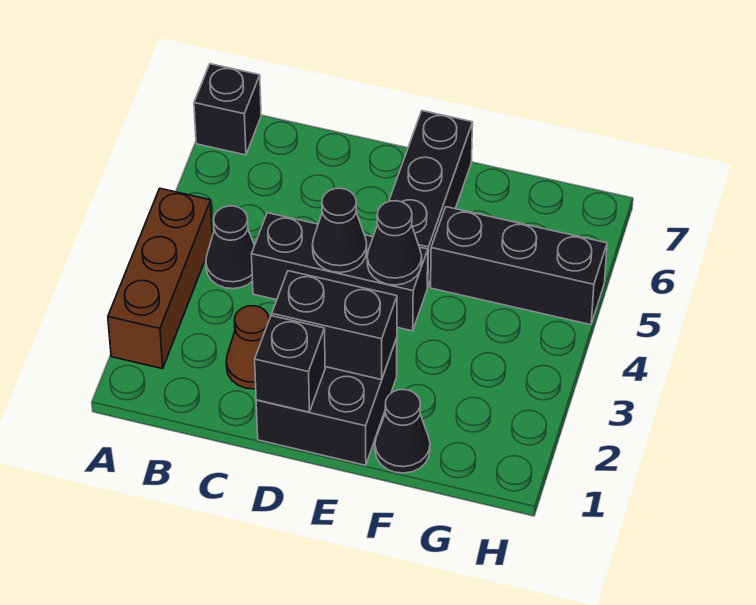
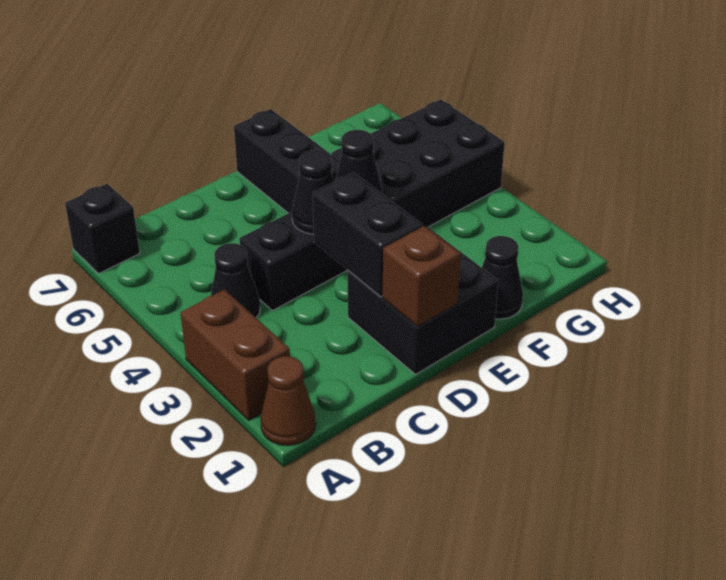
brown 1x3 brick [108,188,212,369] -> brown 1x2 brick [181,290,290,420]
brown 1x1 cone [226,306,269,389] -> brown 1x1 cone moved to [260,356,316,446]
black 1x1 brick [255,316,325,412] -> brown 1x1 brick [383,226,461,327]
black 1x2 brick [272,271,397,380] -> black 1x2 brick turned to [313,172,423,297]
black 1x3 brick [431,207,607,325] -> black 2x3 brick [332,100,505,227]

